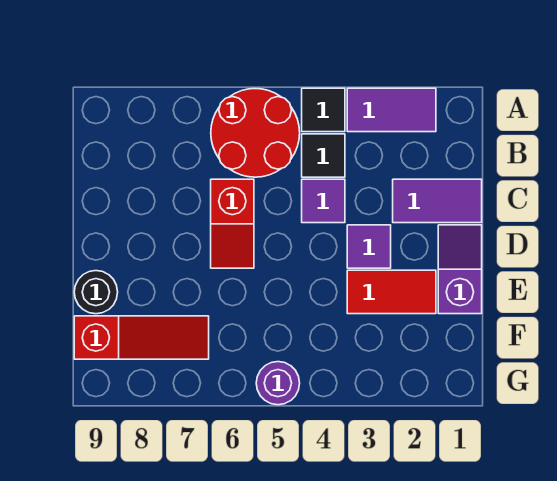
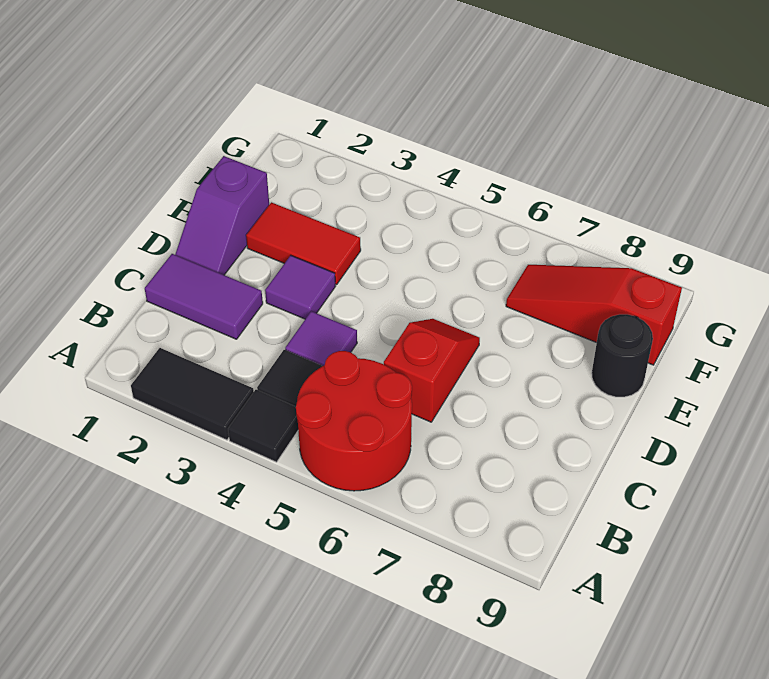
purple 1x2 tile [347,88,436,132] -> black 1x2 tile [131,348,254,440]
purple 1x1 round brick [256,362,300,405] -> none

